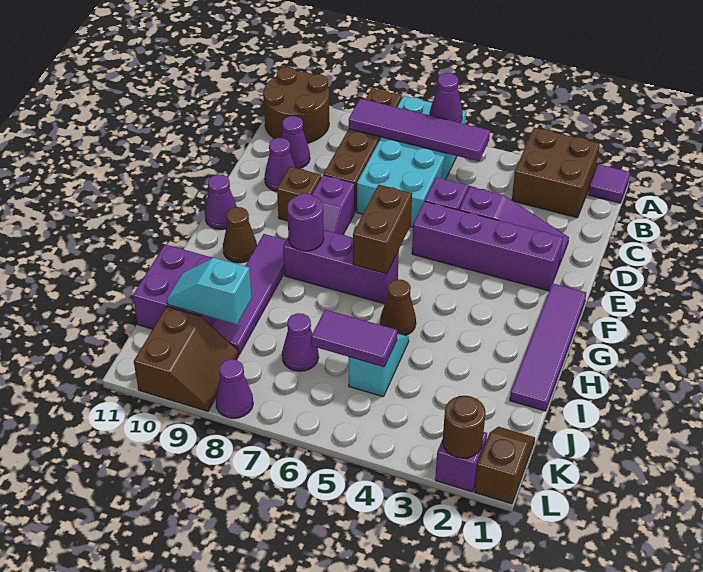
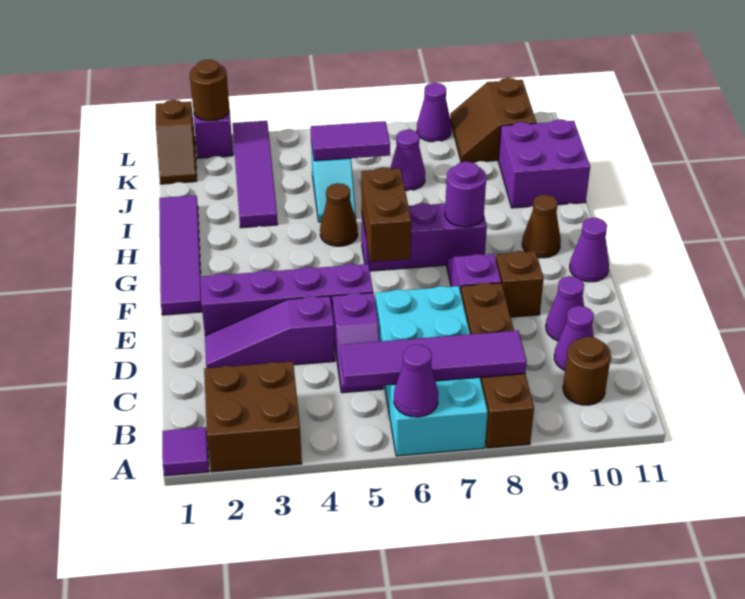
brown 2x2 round brick [263,67,329,143] -> brown 1x1 round brick [563,337,611,405]
purple 1x4 tile [211,234,286,354] -> purple 1x4 tile moved to [232,121,278,228]
cyan 1x2 slope [167,258,252,324] -> none

